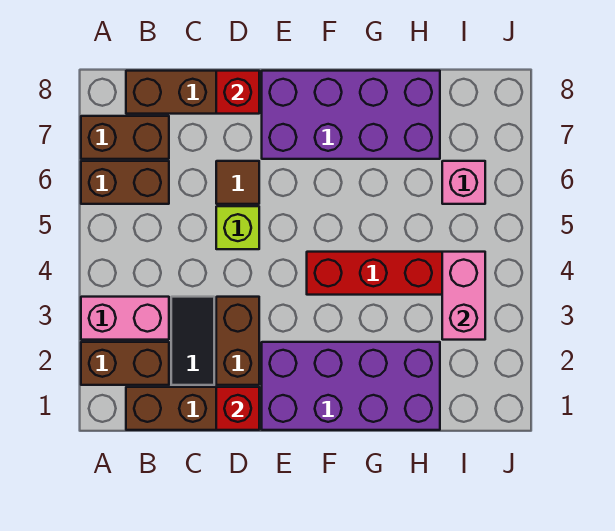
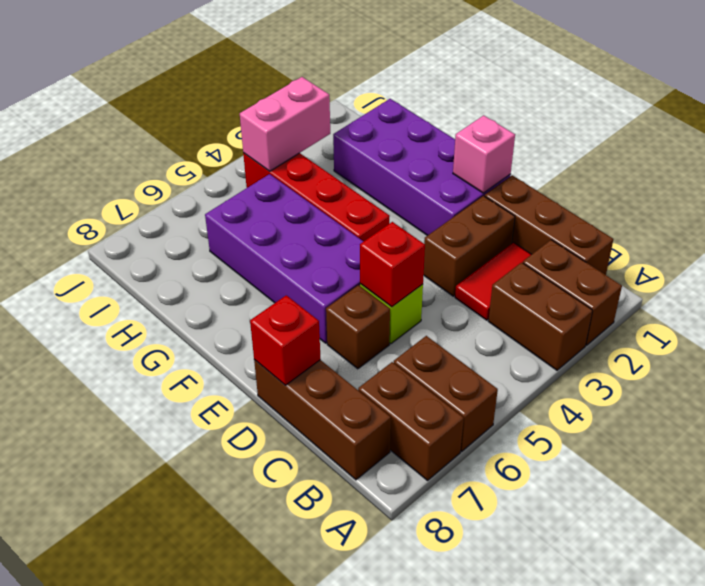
pink 1x2 brick [81,297,169,340] -> brown 1x2 brick [488,263,593,370]
black 1x2 tile [171,297,214,385] -> red 1x2 tile [455,243,532,320]
red 1x1 brick [216,387,259,430] -> red 1x1 brick moved to [360,222,425,307]
brown 1x1 tile [216,161,259,204] -> brown 1x1 brick [326,285,390,369]
purple 2x4 brick [262,71,440,159] -> purple 2x4 brick moved to [205,174,364,343]
pink 1x1 brick [442,161,485,204] -> pink 1x1 brick moved to [453,115,515,193]

